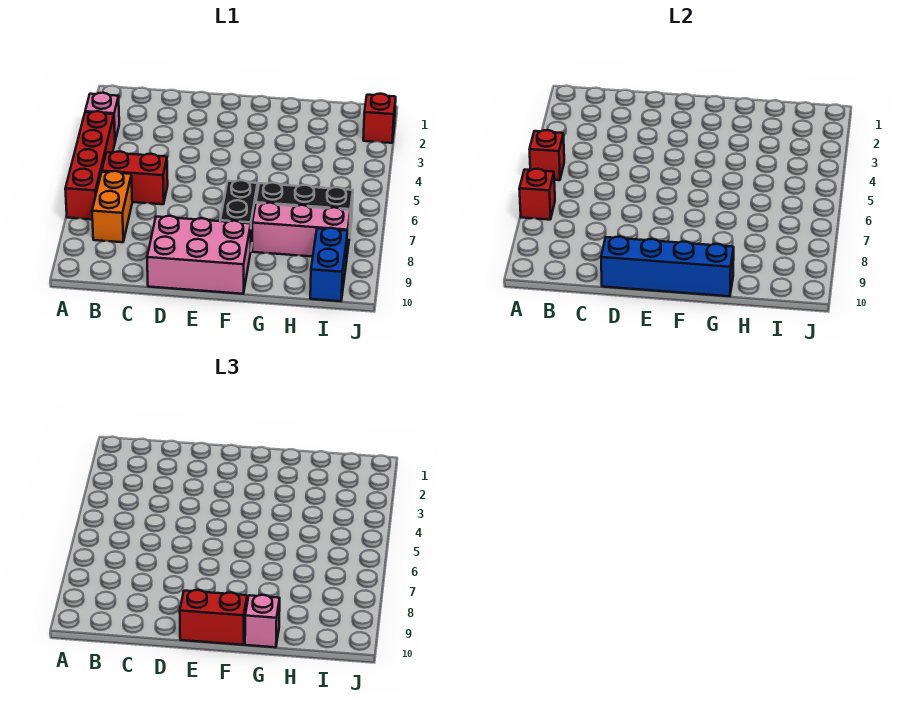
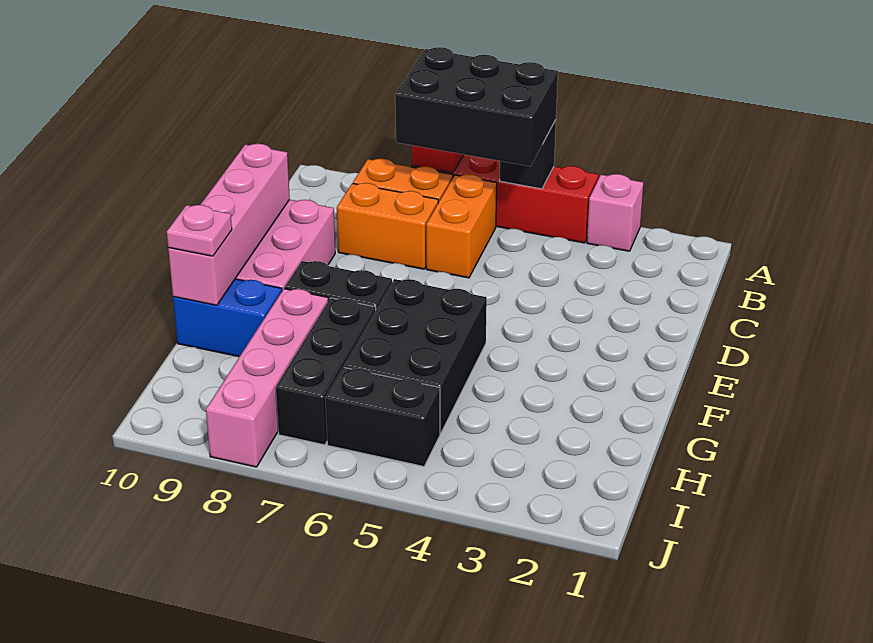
red 1x1 brick [529,130,564,180] -> black 1x1 brick [500,120,556,189]
none -> black 2x3 brick [395,47,558,166]
red 1x2 brick [102,152,168,204] -> orange 1x2 brick [426,174,497,278]
none -> orange 1x2 brick [337,183,438,269]
blue 1x4 brick [601,237,734,296] -> pink 1x4 brick [168,144,290,305]
red 1x2 brick [180,590,247,645] -> none
none -> black 2x3 brick [344,279,487,434]
pink 1x3 brick [252,203,350,257] -> pink 1x4 brick [206,289,328,467]
pink 1x1 brick [245,595,280,647] -> pink 1x1 plate [167,205,232,256]
none -> black 1x2 brick [325,367,440,466]
blue 1x2 brick [310,228,348,301] -> blue 1x2 brick moved to [173,279,282,357]
red 1x1 brick [363,94,396,143] -> none

